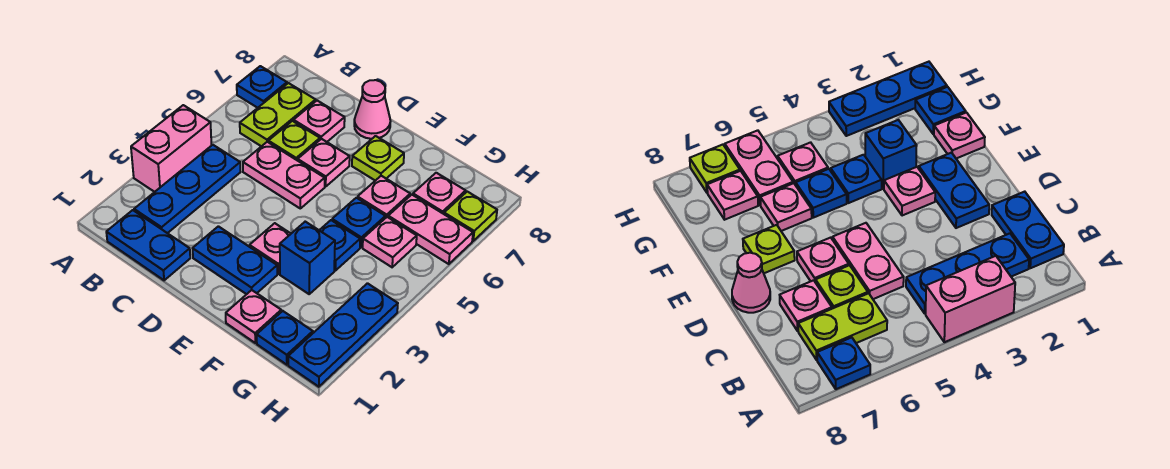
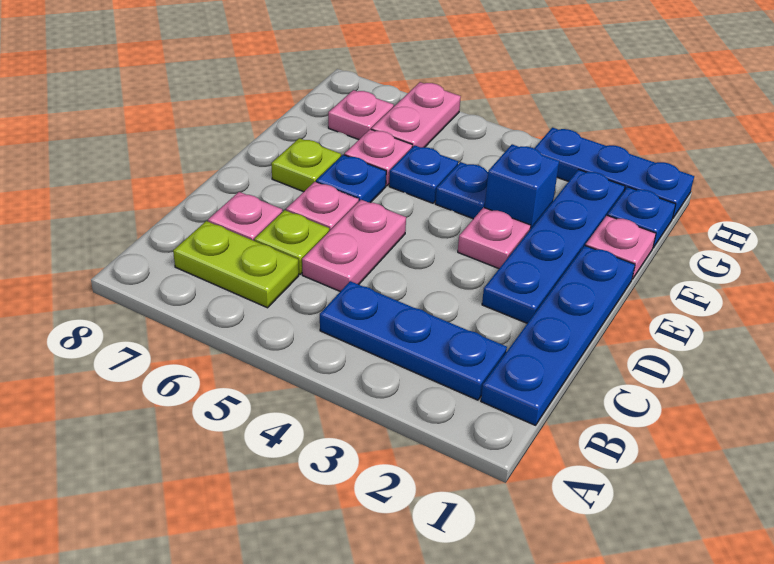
pink 1x2 brick [131,105,212,192] -> none
blue 1x1 plate [237,66,287,108] -> blue 1x1 plate moved to [316,155,386,203]
blue 1x2 plate [106,210,190,280] -> blue 1x4 plate [481,246,635,425]
blue 1x2 plate [193,226,277,294] -> blue 1x4 plate [482,170,625,323]
pink 1x1 cone [354,80,391,139] -> none
pink 1x1 plate [363,217,417,267] -> none
lime 1x1 plate [444,192,497,241] -> none

